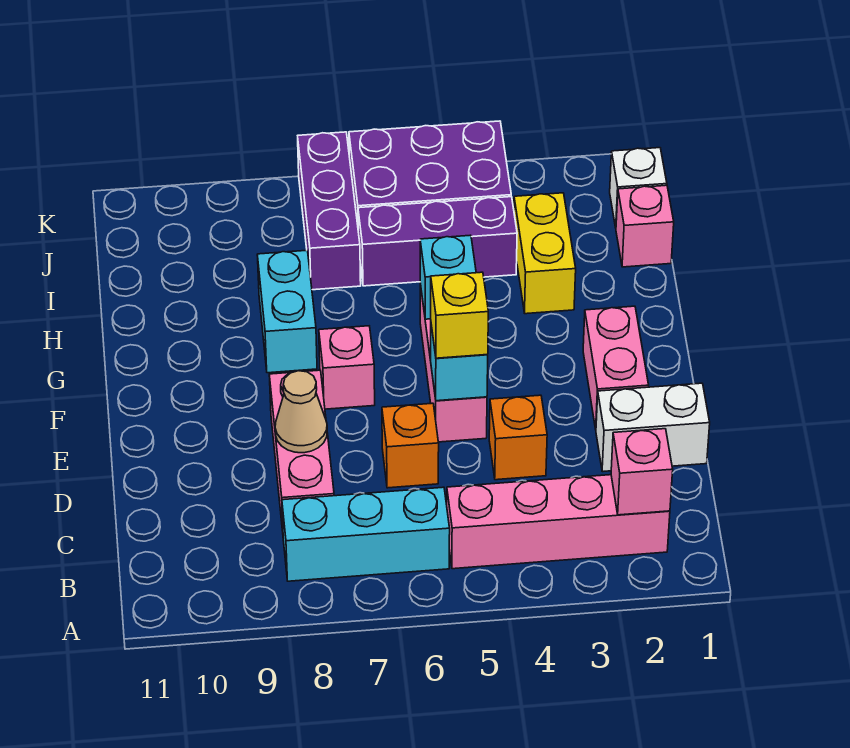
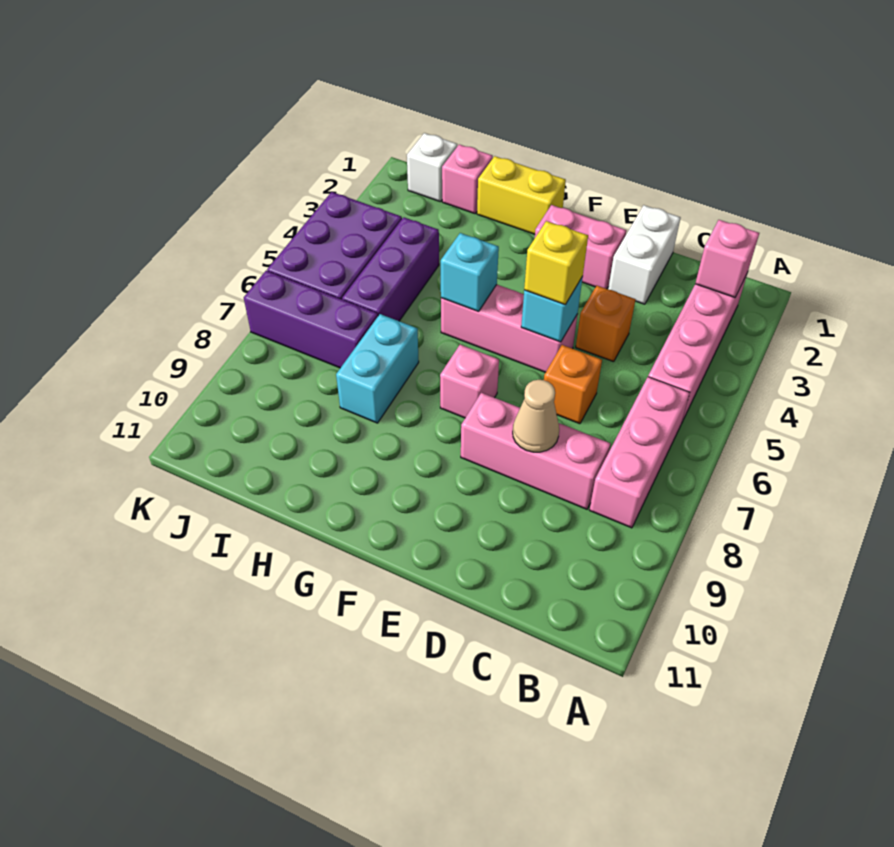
cyan 1x3 brick [282,487,450,581] -> pink 1x3 brick [590,377,690,528]
cyan 1x2 brick [257,250,317,373] -> cyan 1x2 brick turned to [336,314,419,423]
yellow 1x2 brick [514,193,576,314] -> yellow 1x2 brick moved to [477,156,566,234]

